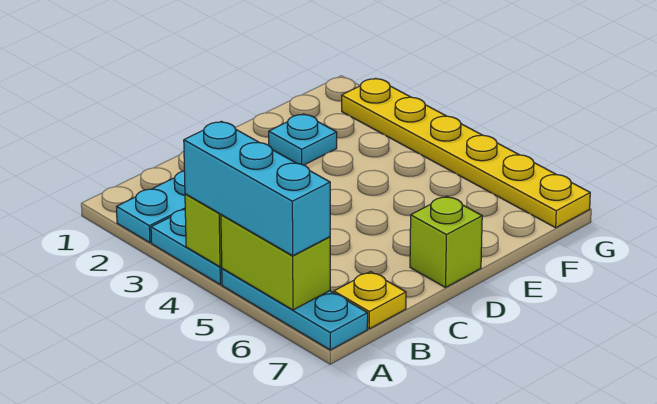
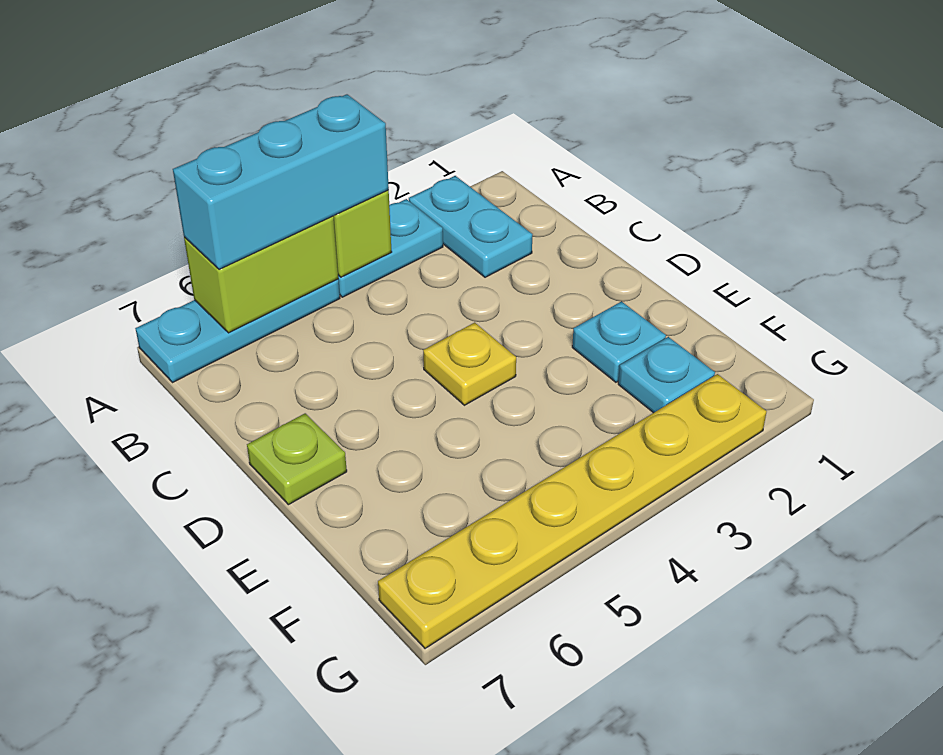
yellow 1x1 plate [334,272,406,329] -> yellow 1x1 plate moved to [423,323,516,405]
lime 1x1 brick [410,196,482,287] -> lime 1x1 plate [247,413,347,505]
none -> cyan 1x1 plate [618,337,715,413]

